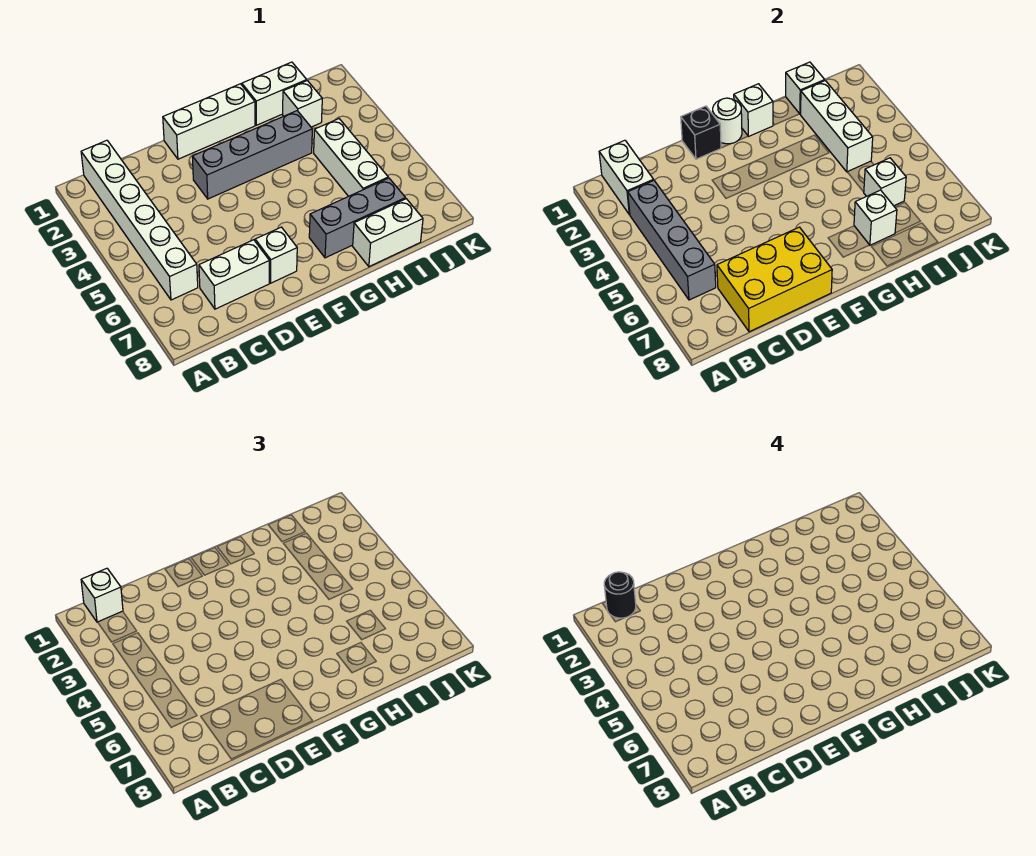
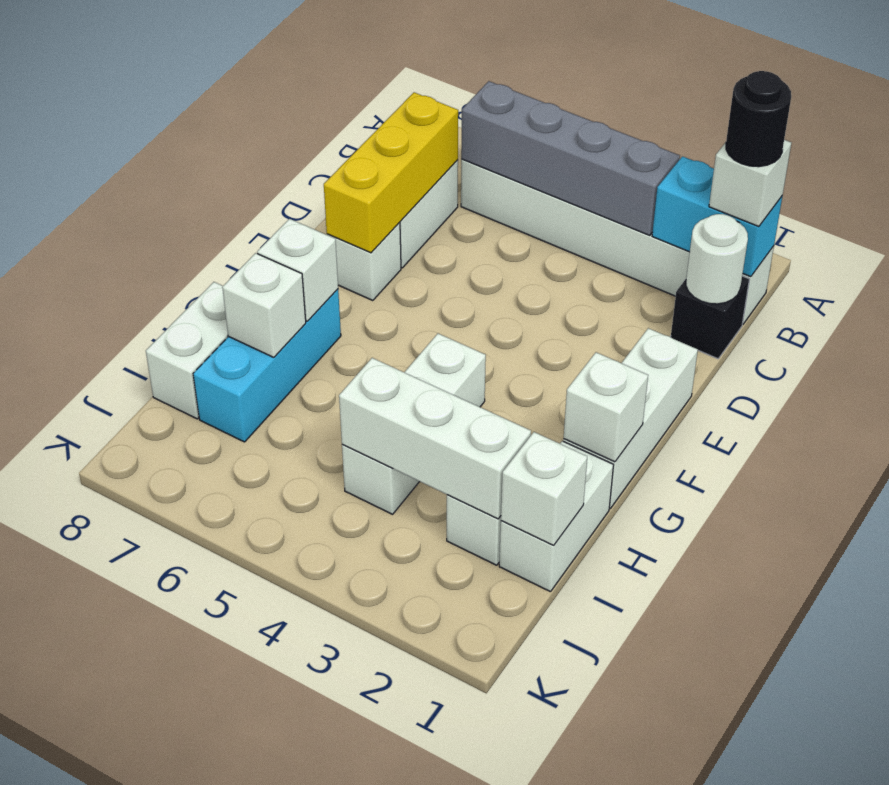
white 1x2 brick [599,140,654,215] -> cyan 1x2 brick [652,157,782,277]
yellow 2x3 brick [717,227,832,332] -> yellow 1x3 brick [324,92,458,253]
black 1x1 brick [681,106,721,159] -> black 1x1 brick moved to [671,276,749,359]
grey 1x4 brick [192,111,312,199] -> none
white 1x1 round brick [713,98,742,144] -> white 1x1 round brick moved to [686,214,748,304]
grey 1x3 brick [309,178,405,258] -> cyan 1x3 brick [193,289,341,442]
white 1x3 brick [314,119,388,196] -> white 1x3 brick turned to [342,334,486,514]
white 1x1 brick [864,158,906,206] -> white 1x1 brick moved to [257,219,338,321]

